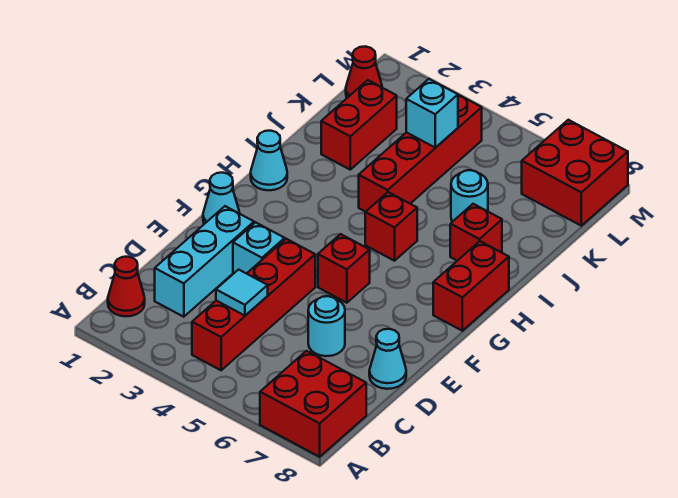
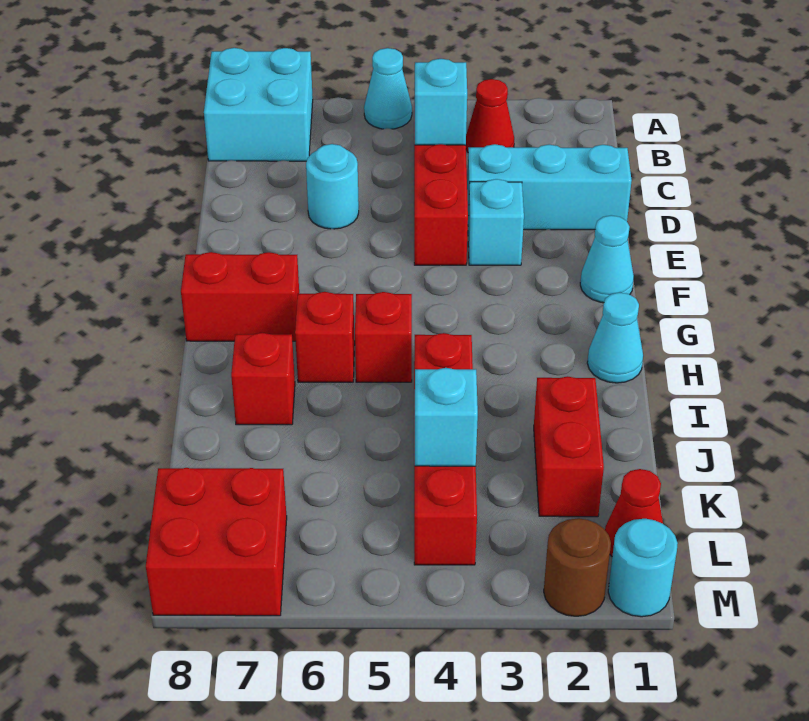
red 2x2 brick [260,351,366,457] -> cyan 2x2 brick [204,48,313,161]
red 1x1 cone [108,257,145,316] -> red 1x1 cone moved to [466,79,514,152]
cyan 1x3 brick [155,206,254,317] -> cyan 1x3 brick turned to [467,144,632,230]
cyan 1x1 tile [216,270,268,316] -> cyan 1x1 brick [415,59,467,145]
cyan 1x1 cone [369,329,406,389] -> cyan 1x1 cone moved to [364,48,412,129]
red 1x1 brick [318,234,370,303] -> red 1x1 brick moved to [295,292,355,382]
red 1x2 brick [433,241,509,331] -> red 1x2 brick turned to [181,252,299,341]
cyan 1x1 round brick [451,170,488,222] -> cyan 1x1 round brick moved to [608,519,678,617]
none -> brown 1x1 round brick [544,518,611,616]

